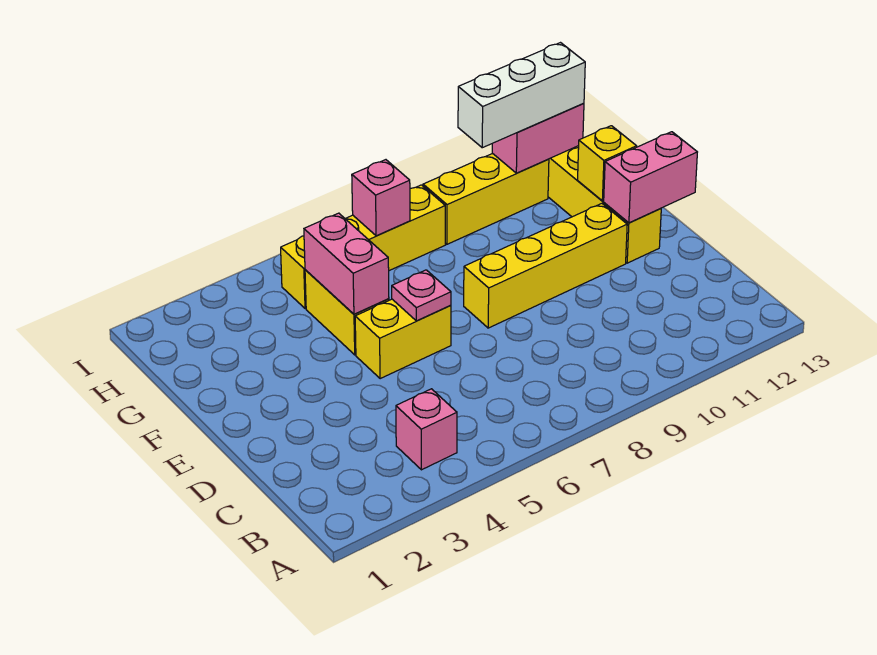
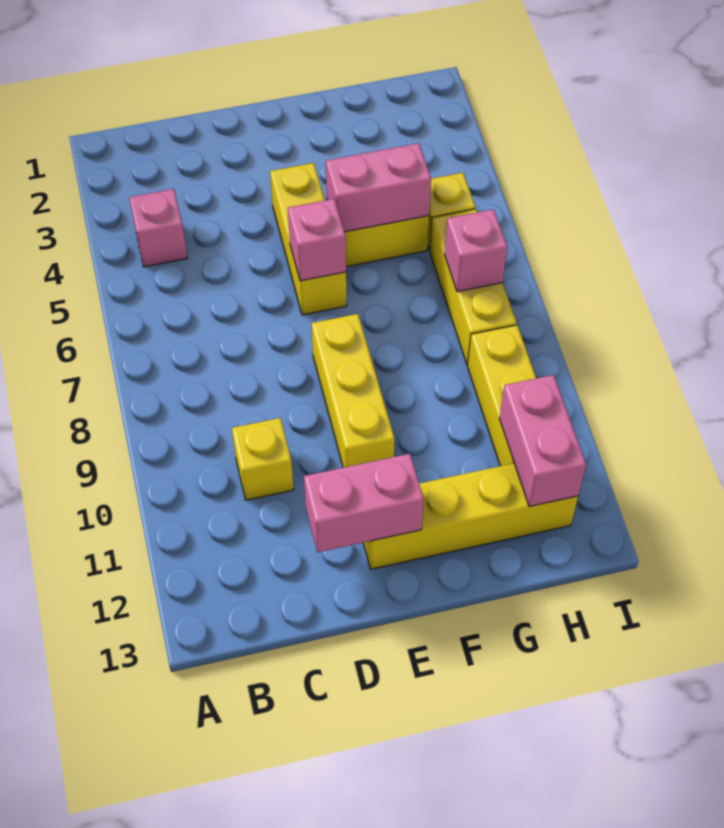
yellow 1x2 brick [355,299,451,379] -> yellow 1x3 brick [270,163,347,315]
pink 1x1 plate [392,270,451,321] -> pink 1x1 brick [288,199,346,281]
yellow 1x4 brick [464,204,627,328] -> yellow 1x3 brick [311,314,395,468]
pink 1x2 brick [604,132,697,223] -> pink 1x2 brick turned to [304,454,424,552]
yellow 1x1 brick [578,126,637,201] -> yellow 1x1 brick moved to [232,418,294,500]
white 1x3 brick [458,43,585,148] -> none

